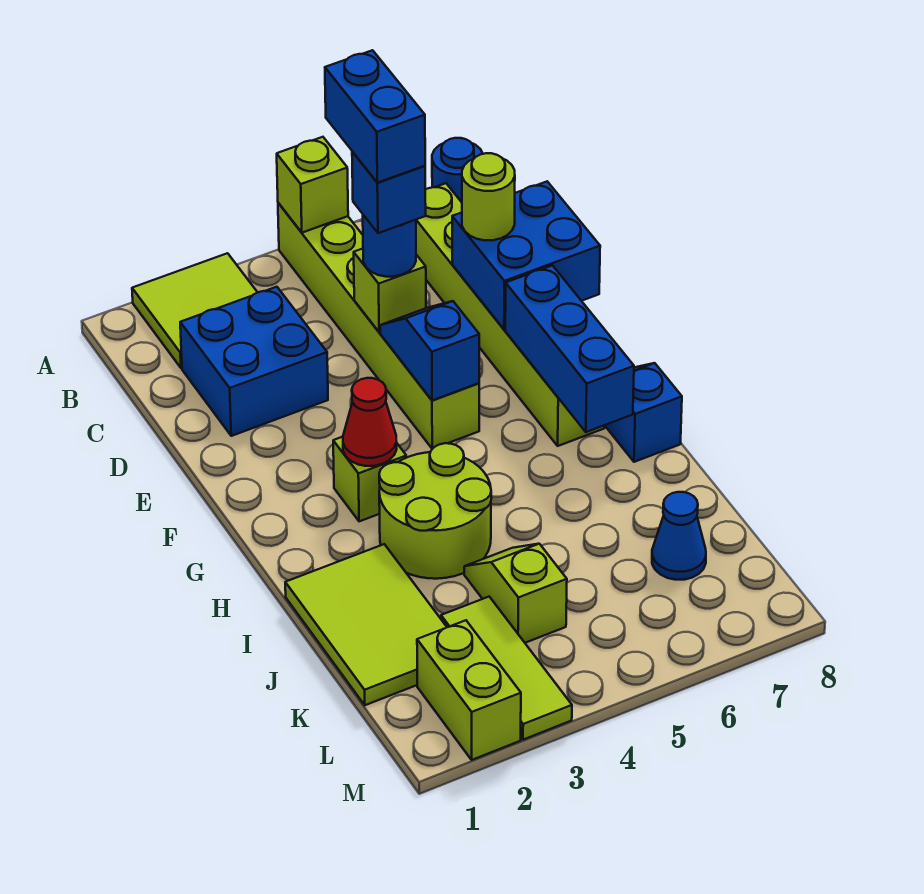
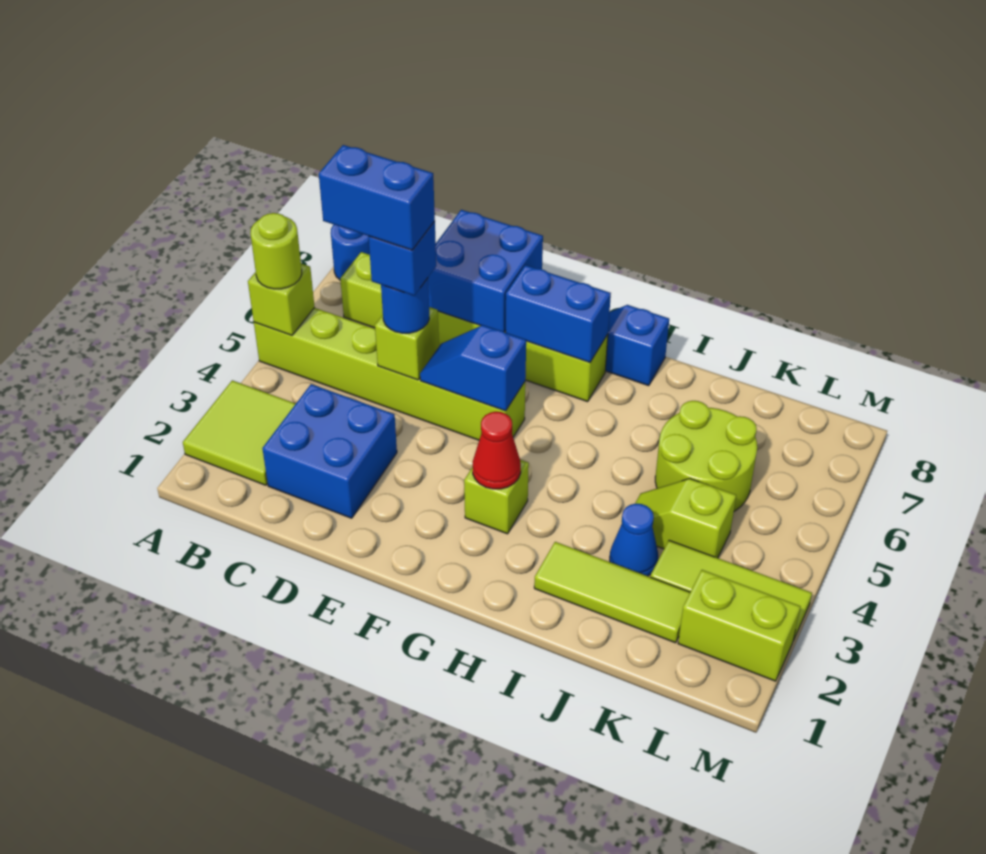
lime 1x1 round brick [462,153,515,240] -> lime 1x1 round brick moved to [250,213,302,289]
blue 1x3 brick [505,265,634,432] -> blue 1x2 brick [506,265,611,362]
lime 2x2 round brick [379,443,491,579] -> lime 2x2 round brick moved to [655,401,757,511]
lime 2x3 tile [285,544,446,705] -> lime 1x3 tile [534,542,690,643]
blue 1x1 cone [652,492,706,580] -> blue 1x1 cone moved to [610,504,658,576]

